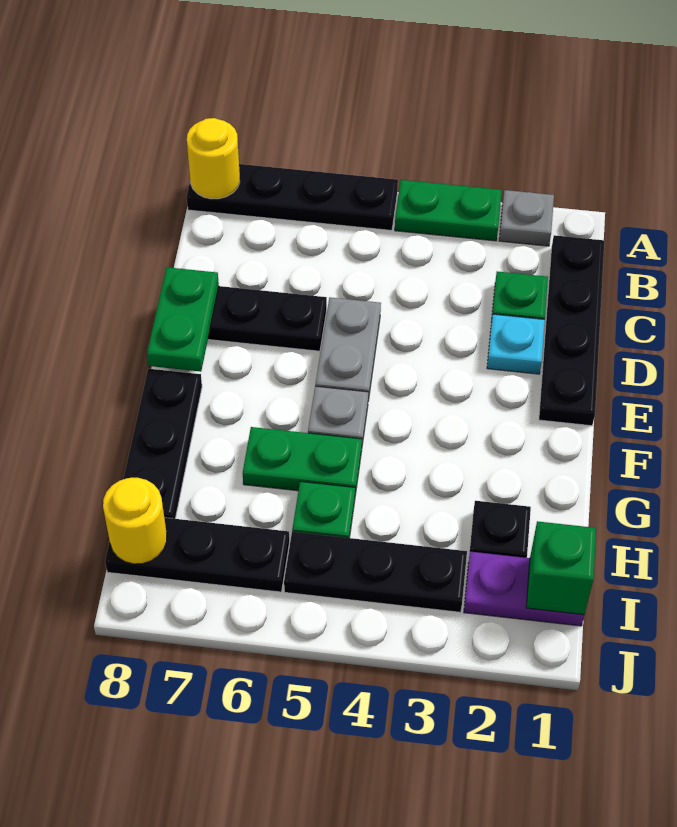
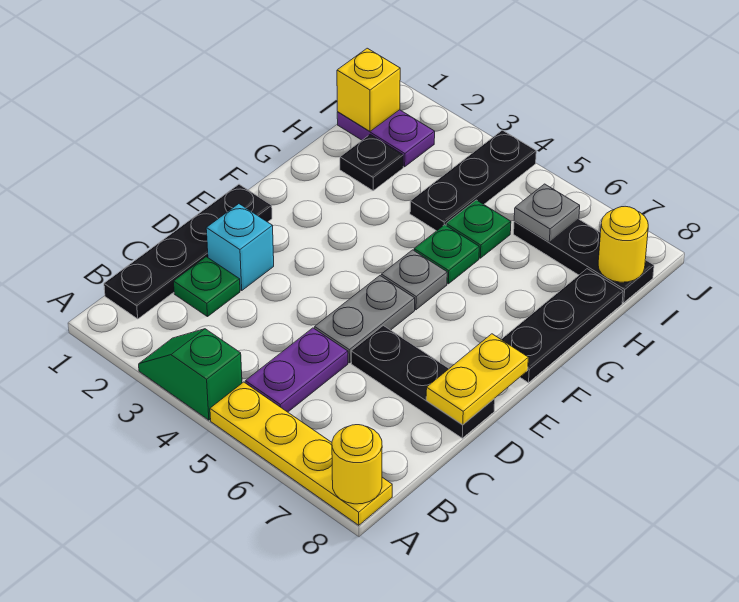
grey 1x1 plate [499,190,554,246] -> grey 1x1 plate moved to [514,184,580,242]
green 1x2 plate [395,180,502,241] -> green 1x2 slope [139,329,242,420]
black 1x4 plate [187,164,398,230] -> yellow 1x4 plate [210,382,392,525]
none -> purple 1x2 plate [245,328,348,412]
cyan 1x1 plate [487,314,545,374] -> cyan 1x1 brick [206,204,274,290]
green 1x2 plate [147,267,219,372] -> yellow 1x2 plate [426,334,528,425]
green 1x2 plate [243,427,362,495] -> green 1x1 plate [414,225,479,284]
green 1x1 brick [526,521,596,615] -> yellow 1x1 brick [337,48,400,131]
black 1x3 plate [284,532,467,612] -> black 1x3 plate turned to [410,130,536,231]

